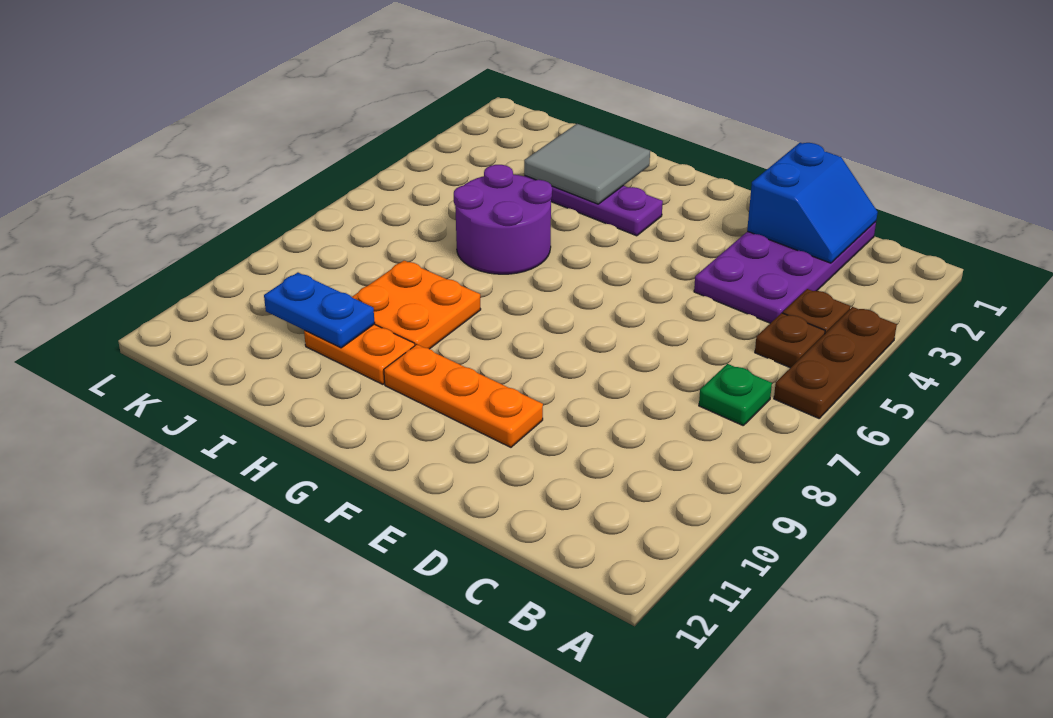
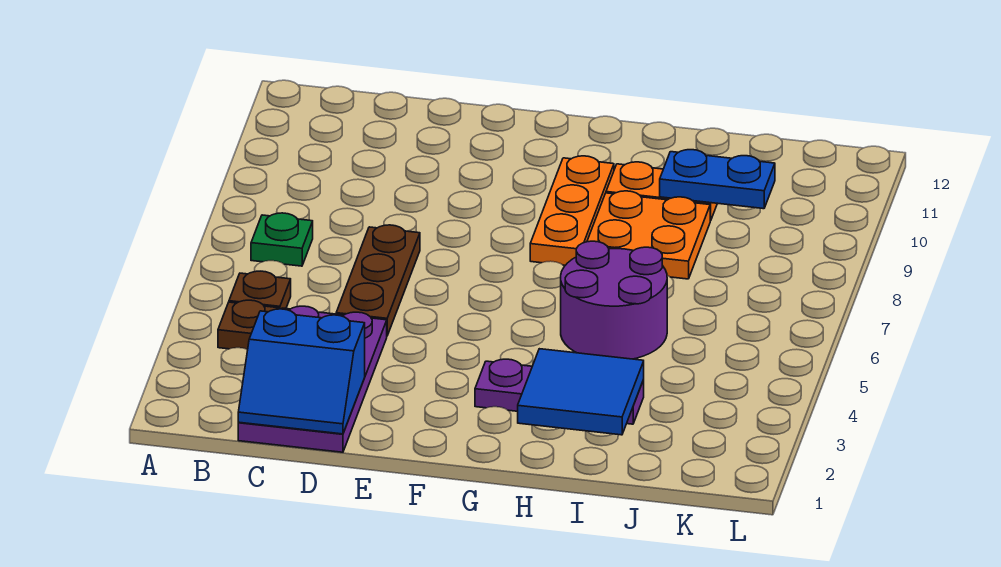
brown 1x3 plate [774,307,897,418] -> brown 1x3 plate moved to [336,225,420,335]
blue 2x2 slope [747,143,878,263] -> blue 2x2 slope turned to [238,309,365,434]
orange 1x3 plate [384,344,543,447] -> orange 1x3 plate turned to [530,156,614,265]
grey 2x2 tile [524,124,650,204] -> blue 2x2 tile [518,349,644,435]

